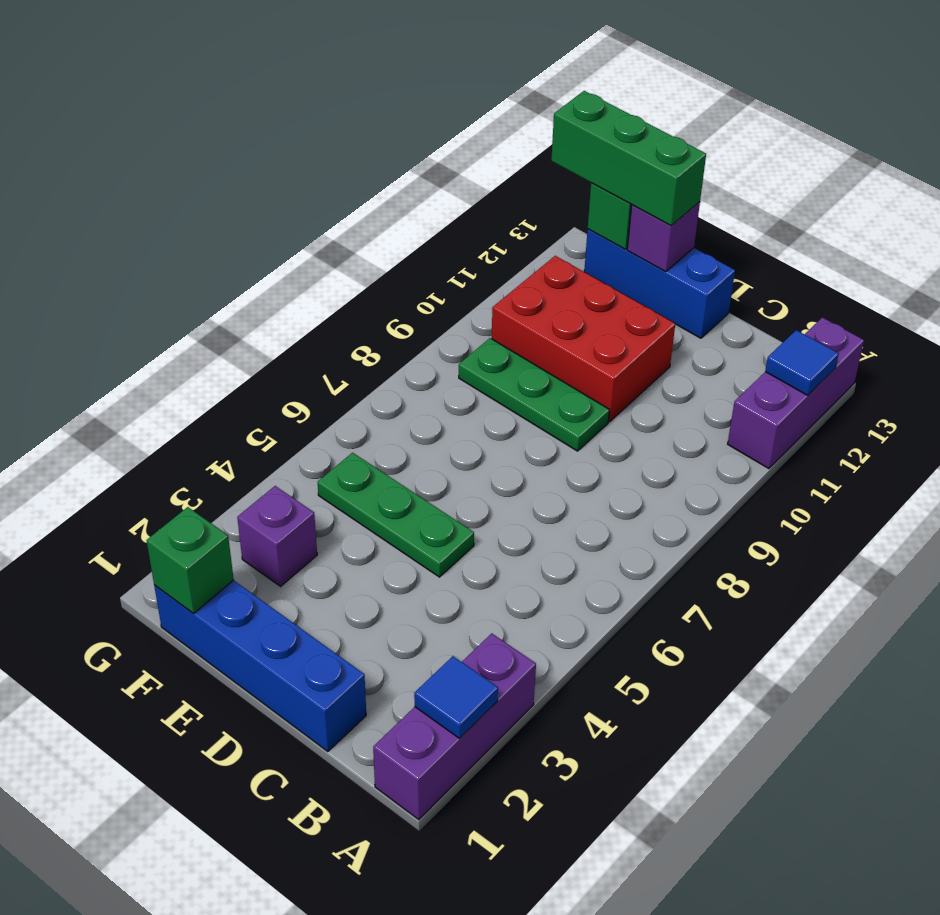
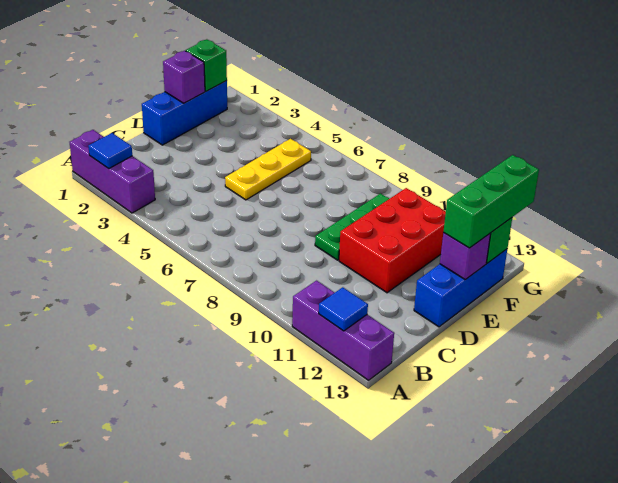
blue 1x4 brick [154,580,366,752] -> blue 1x3 brick [142,81,227,145]
green 1x3 plate [318,453,474,577] -> yellow 1x3 plate [225,139,311,200]
purple 1x1 brick [237,486,317,586] -> purple 1x1 brick moved to [163,51,205,103]

